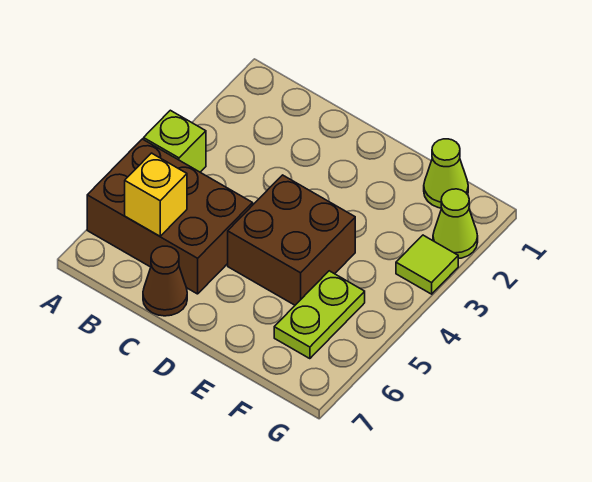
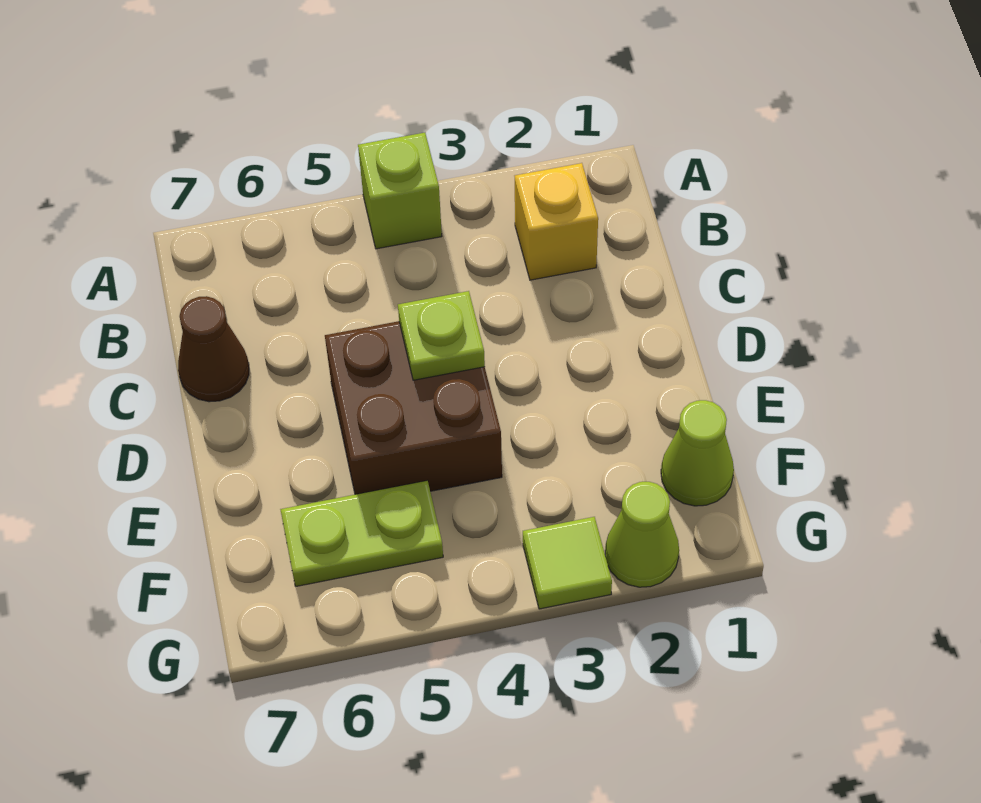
brown 2x3 brick [87,139,253,294] -> none
yellow 1x1 brick [125,153,187,236] -> yellow 1x1 brick moved to [515,163,598,280]
none -> lime 1x1 plate [398,291,485,380]

